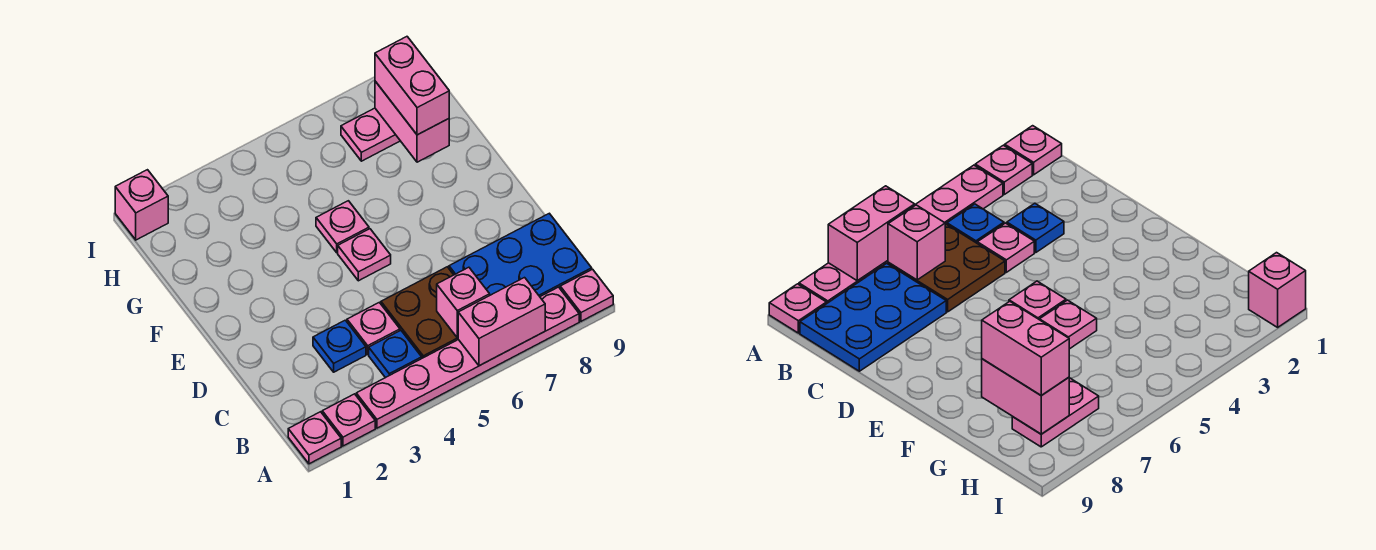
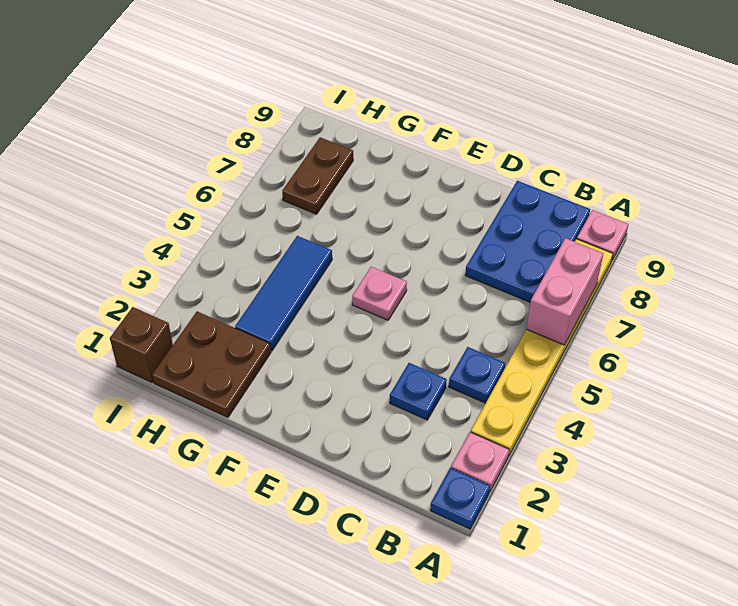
pink 1x1 plate [288,412,341,464] -> blue 1x1 plate [430,468,490,529]
pink 1x6 plate [356,287,579,428] -> yellow 1x6 plate [471,239,613,456]
brown 2x2 plate [381,267,458,358] -> brown 2x2 plate moved to [152,311,271,417]
pink 1x1 brick [437,267,490,338] -> none
pink 1x1 plate [347,302,400,354] -> none
pink 1x1 plate [316,201,369,253] -> none
none -> blue 1x3 tile [235,236,332,351]
pink 1x2 brick [375,81,449,162] -> none
pink 1x2 brick [375,37,449,135] -> none
pink 1x2 plate [341,108,400,161] -> brown 1x2 plate [282,137,353,214]
pink 1x1 brick [115,170,168,240] -> brown 1x1 brick [110,307,173,382]

